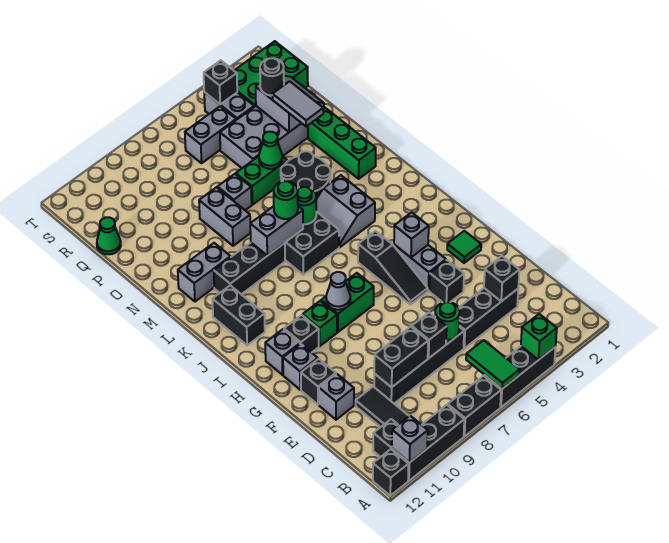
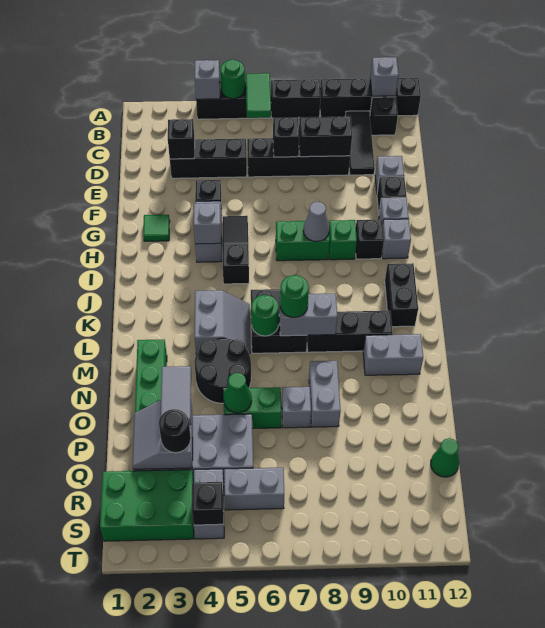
green 1x1 brick [521,314,557,360] -> grey 1x1 brick [195,60,220,99]
green 1x1 round brick [435,302,460,340] -> green 1x1 round brick moved to [220,60,245,99]

